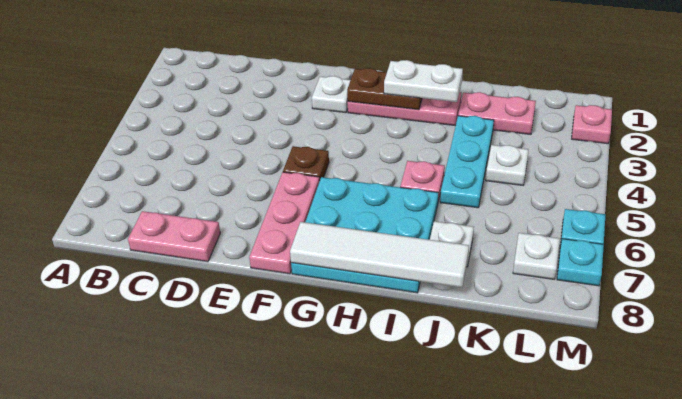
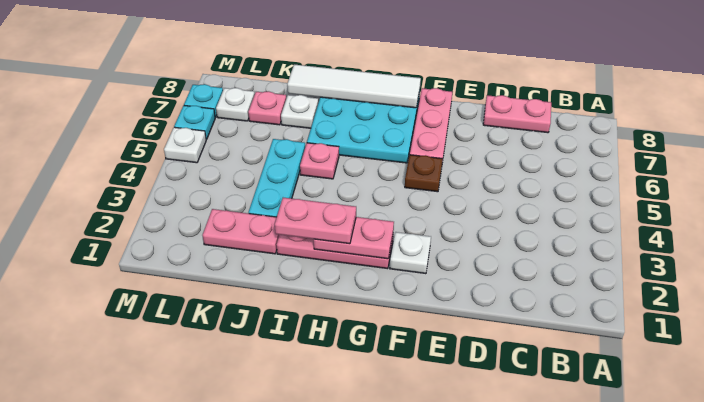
brown 1x2 plate [347,68,422,110] -> pink 1x2 plate [314,217,394,259]
white 1x2 plate [384,60,463,102] -> pink 1x2 plate [275,198,356,244]
white 1x1 plate [486,145,529,185] -> white 1x1 plate moved to [164,127,206,163]
pink 1x1 plate [572,105,612,144] -> pink 1x1 plate moved to [248,91,286,125]

